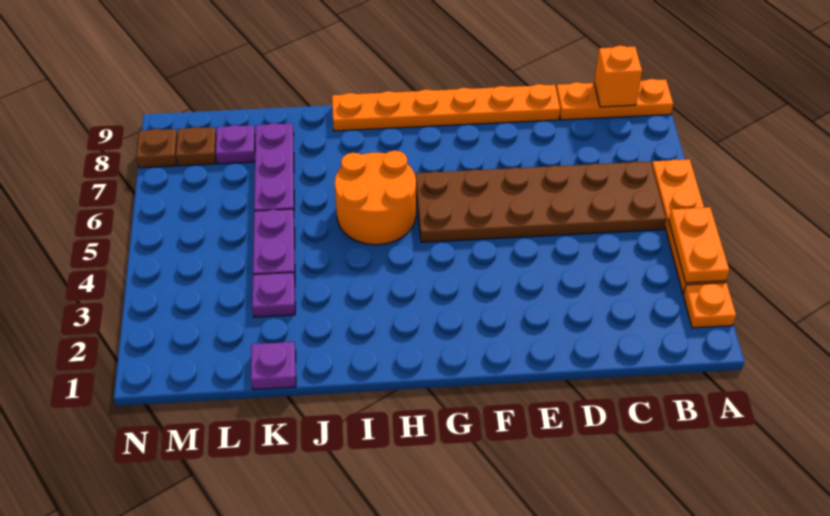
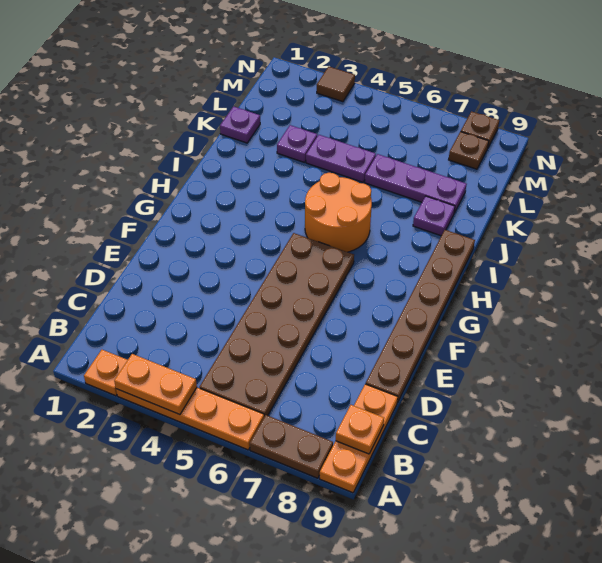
none -> brown 1x2 plate [250,415,333,478]
orange 1x1 brick [594,46,642,107] -> orange 1x1 plate [336,405,384,454]
orange 1x6 plate [332,84,560,131] -> brown 1x6 plate [366,230,475,403]
purple 1x1 plate [216,125,255,164] -> purple 1x1 plate moved to [413,196,455,236]
none -> brown 1x1 tile [317,67,355,102]

